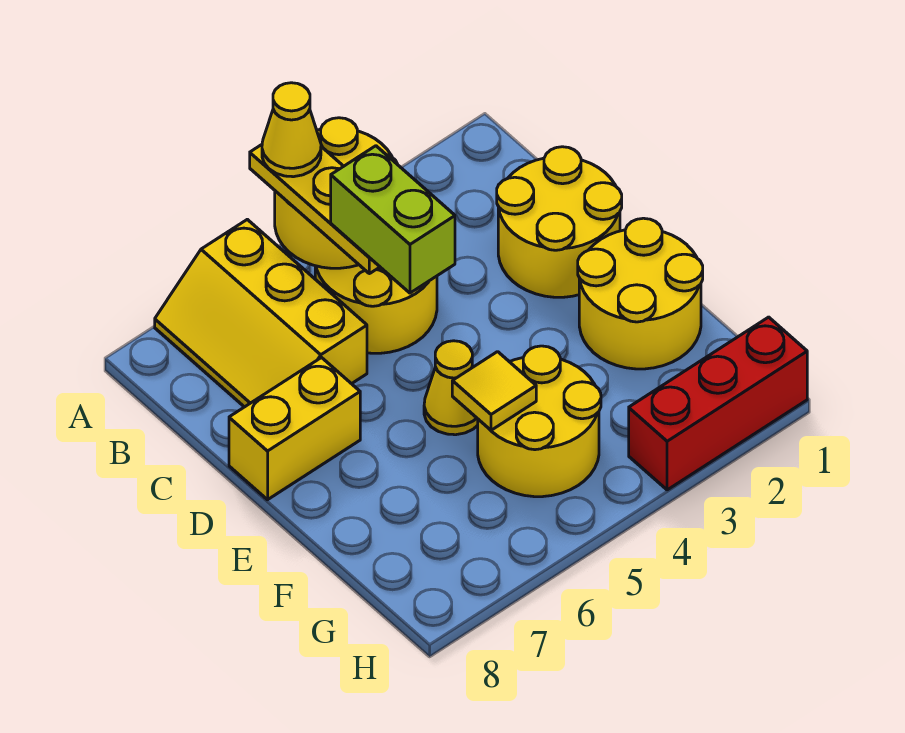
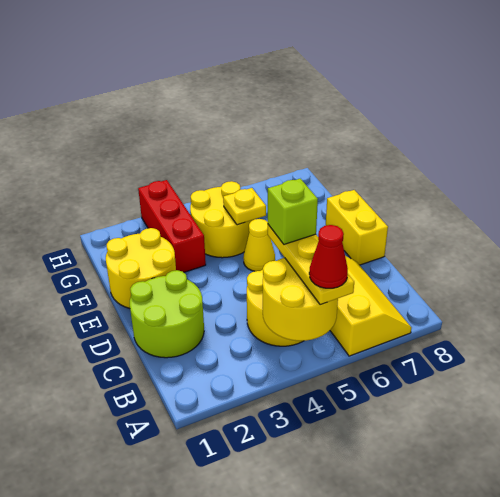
yellow 1x1 cone [262,83,321,177] -> red 1x1 cone [309,225,348,288]
yellow 2x2 round brick [497,147,622,297] -> lime 2x2 round brick [130,270,204,358]
lime 1x2 brick [331,146,455,293] -> lime 1x1 brick [268,179,318,244]
yellow 1x2 brick [229,358,360,500] -> yellow 1x2 brick turned to [326,190,388,265]
yellow 1x1 tile [452,352,536,430] -> yellow 1x1 plate [223,188,266,225]
red 1x3 brick [629,317,807,490] -> red 1x3 brick turned to [138,180,206,272]

